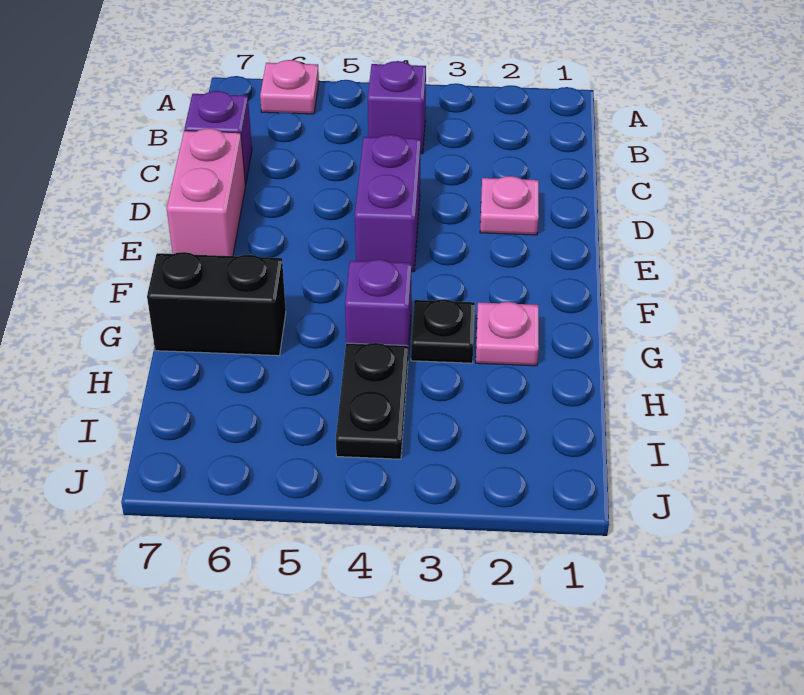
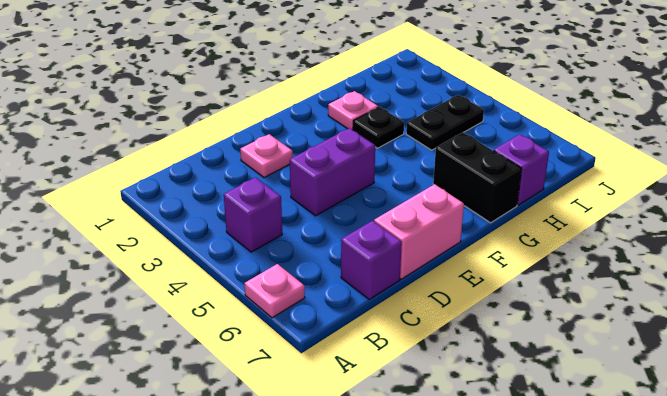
purple 1x1 brick [345,259,411,354] -> purple 1x1 brick moved to [494,134,549,205]

